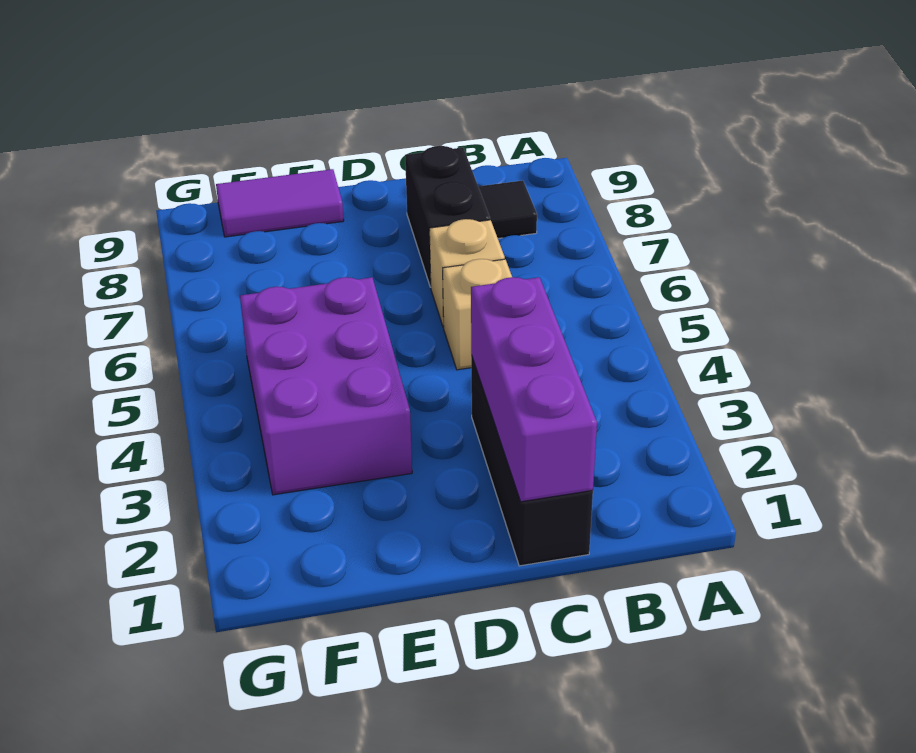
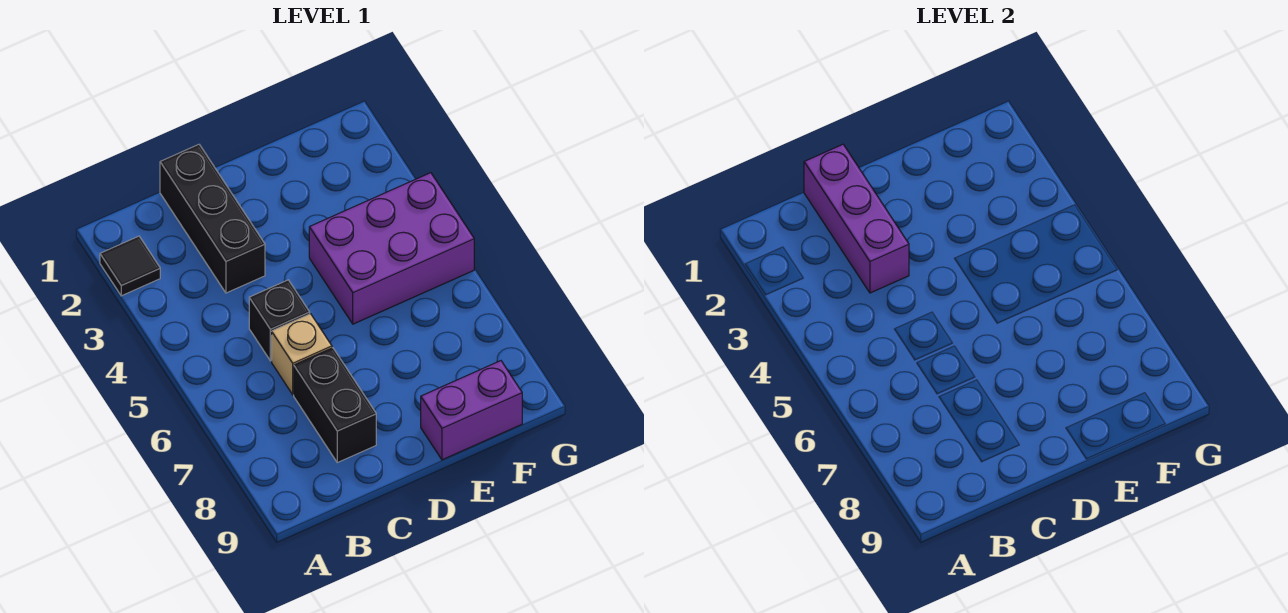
black 1x1 tile [478,181,537,239] -> black 1x1 tile moved to [100,236,160,296]
tan 1x1 brick [443,259,512,370] -> black 1x1 brick [249,280,310,361]
purple 2x3 brick [240,277,412,495] -> purple 2x3 brick turned to [309,173,474,324]
purple 1x2 tile [216,169,344,237] -> purple 1x2 brick [421,361,522,460]

